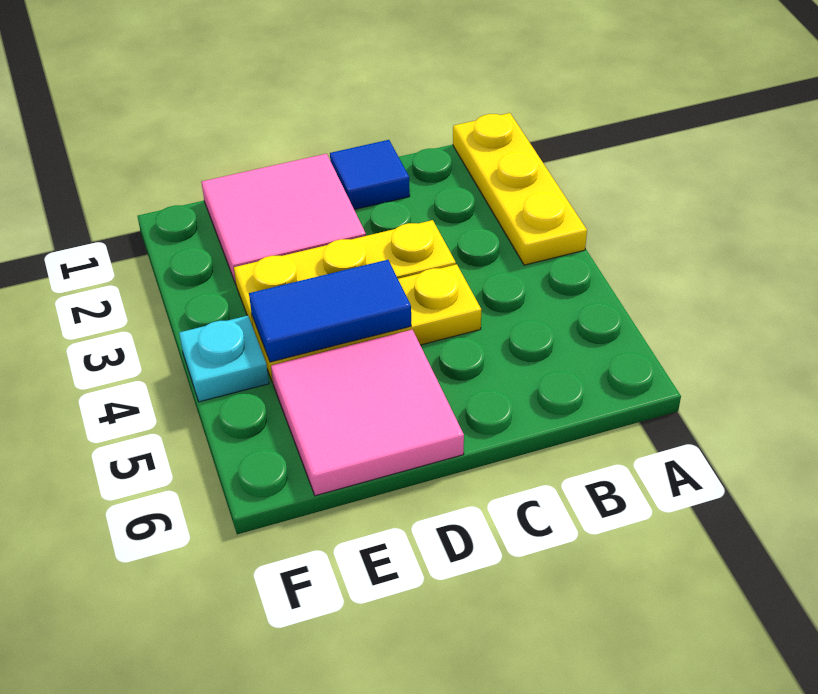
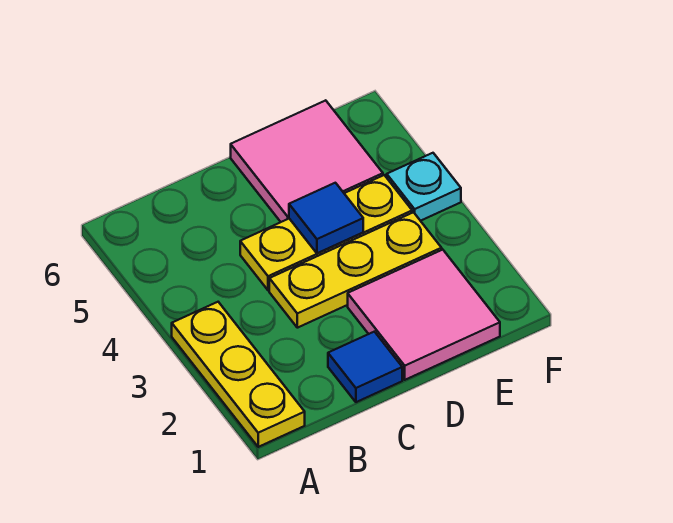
blue 1x2 tile [249,260,411,362] -> blue 1x1 tile [289,183,363,253]

